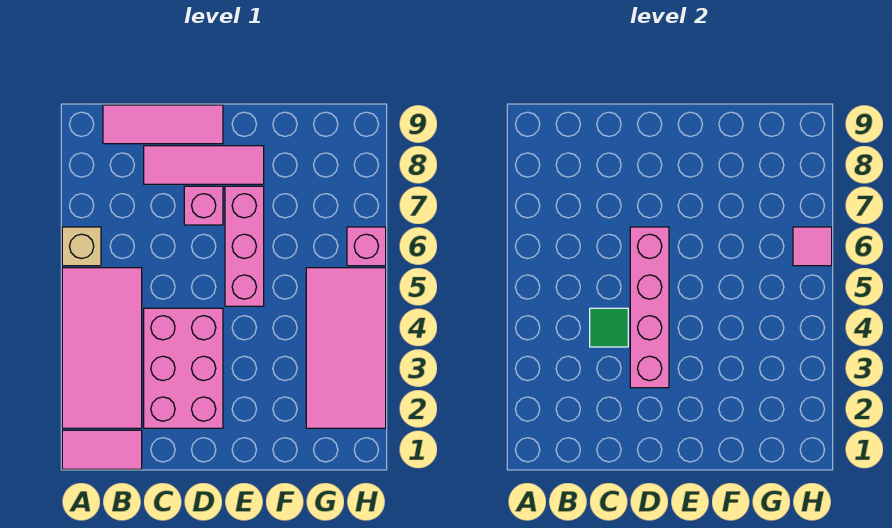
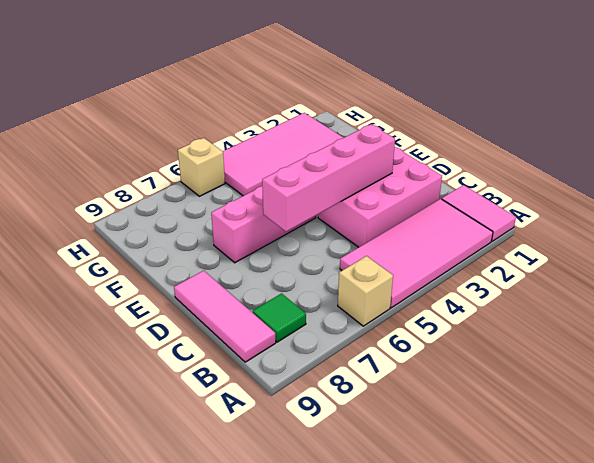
green 1x1 tile [590,308,628,347] -> green 1x1 tile moved to [253,294,306,342]
pink 1x3 tile [144,146,264,184] -> none
pink 1x1 brick [184,186,223,225] -> none
pink 1x1 brick [347,227,386,266] -> tan 1x1 brick [178,138,225,196]
pink 1x1 tile [793,227,832,266] -> none

